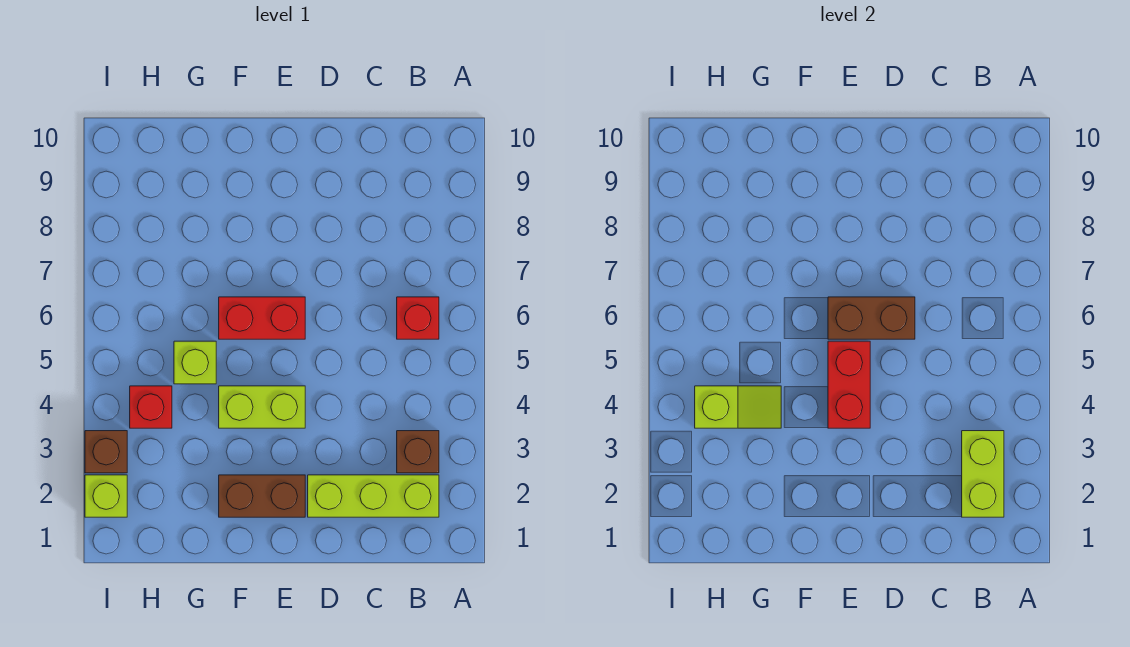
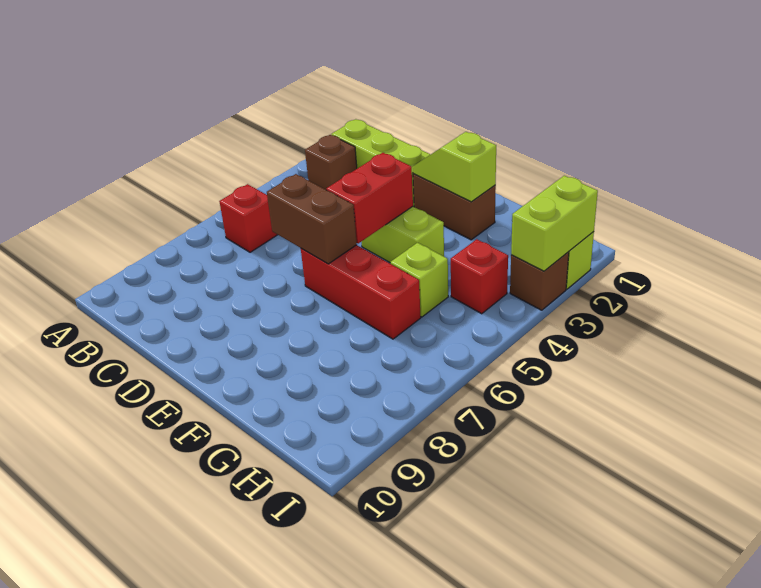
lime 1x2 brick [962,431,1004,517] -> lime 1x2 brick moved to [511,176,598,271]
red 1x2 brick [219,297,305,339] -> red 1x3 brick [301,245,421,339]
lime 1x2 slope [695,386,781,428] -> lime 1x2 slope moved to [413,132,496,202]

